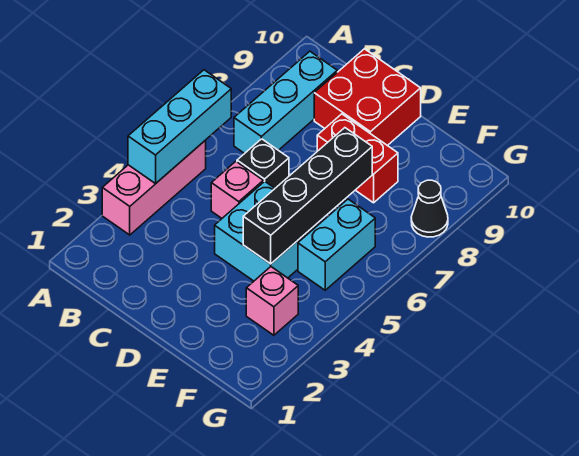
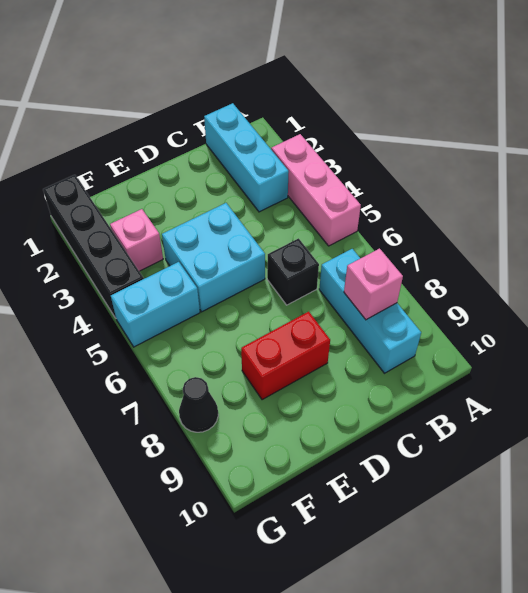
cyan 1x3 brick [128,70,231,184] -> cyan 1x3 brick moved to [204,103,289,212]
pink 1x1 brick [211,162,263,218] -> pink 1x1 brick moved to [344,248,403,320]
red 2x2 brick [314,49,421,146] -> none
black 1x4 brick [243,128,372,264] -> black 1x4 brick moved to [43,175,144,318]
cyan 1x2 brick [298,199,375,290] -> cyan 1x2 brick turned to [111,262,200,347]

